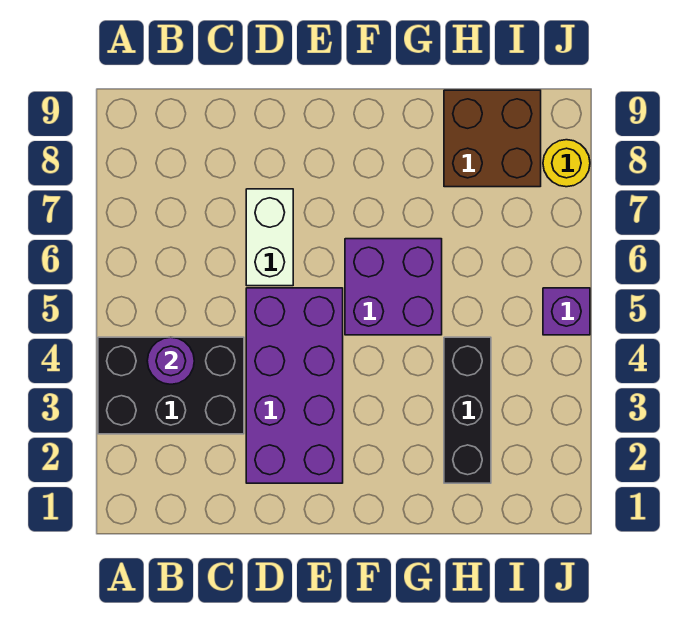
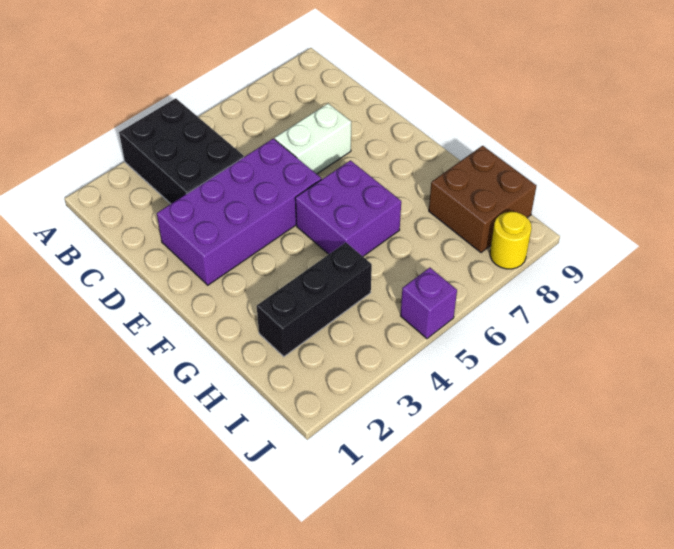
purple 1x1 round brick [147,337,194,384] -> none

